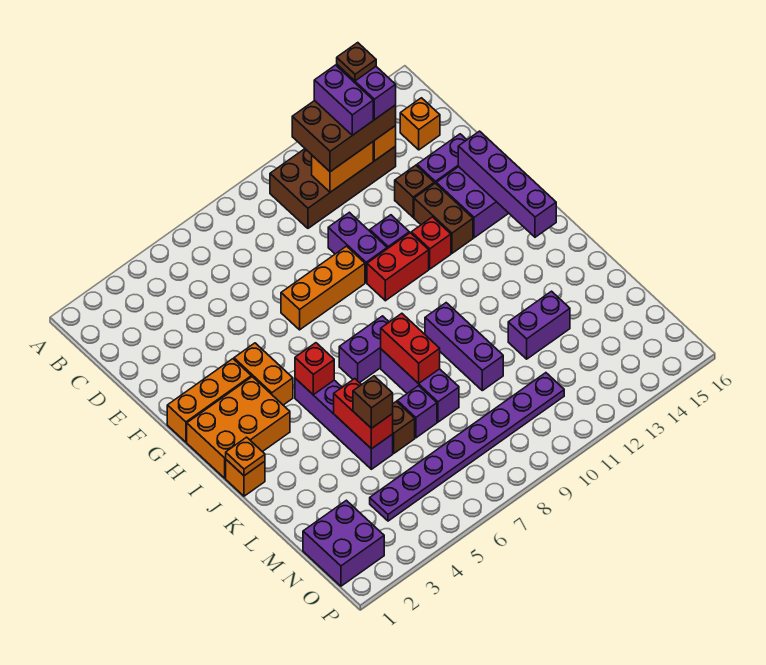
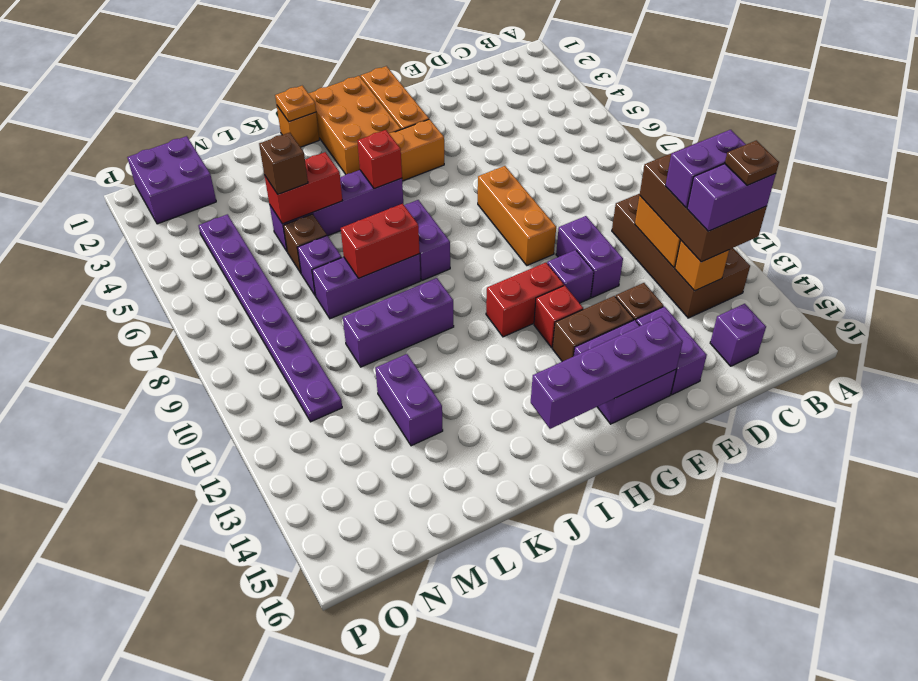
orange 1x1 brick [400,98,440,150] -> purple 1x1 brick [710,304,766,366]
purple 1x2 brick [328,212,387,283] -> purple 1x2 brick turned to [556,216,623,298]
red 1x2 brick [367,233,429,301] -> red 1x2 brick turned to [486,263,564,337]

